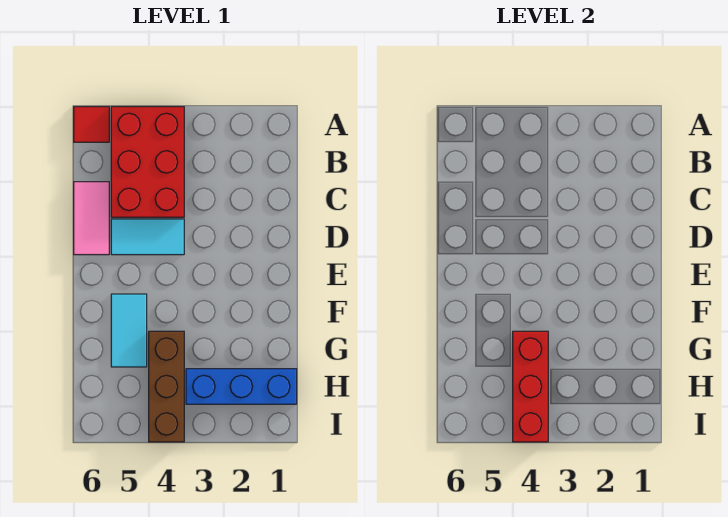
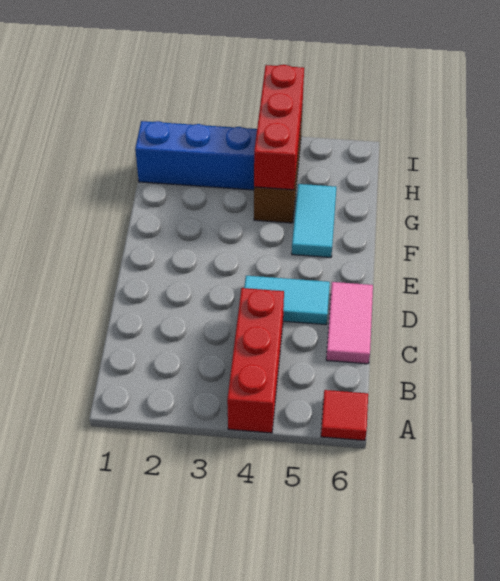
red 2x3 brick [111,107,184,217] -> red 1x3 brick [227,288,284,433]

